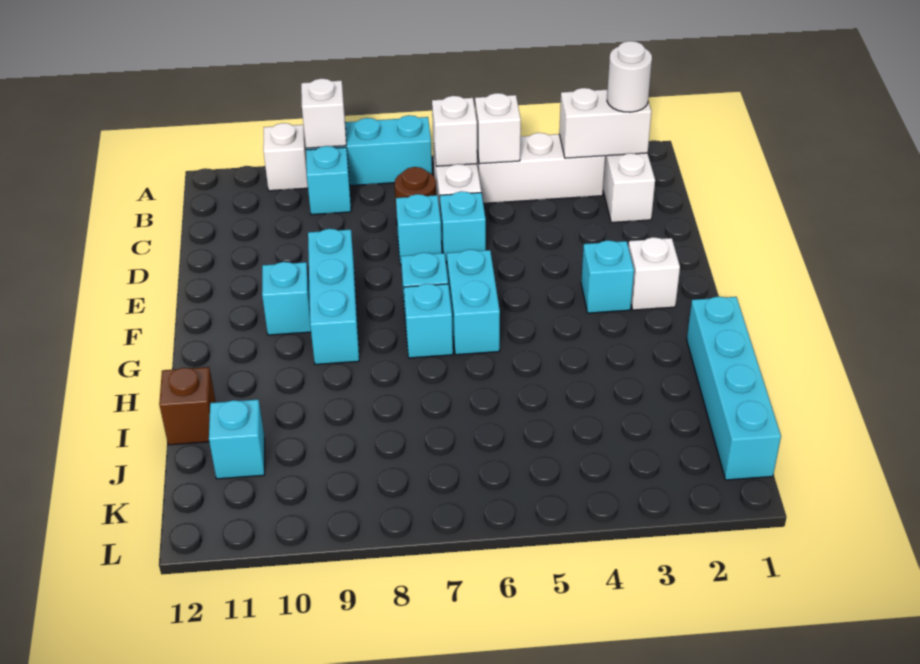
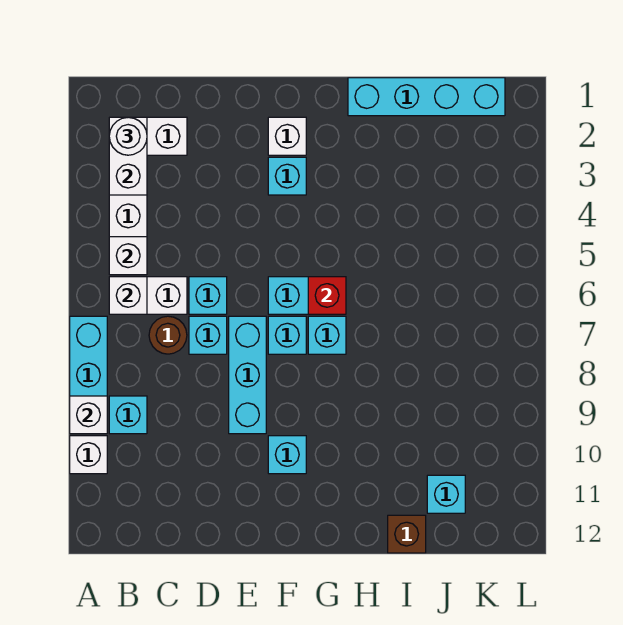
cyan 1x3 brick [308,229,359,364] -> cyan 1x3 brick turned to [229,316,266,434]
none -> red 1x1 brick [308,277,346,314]

